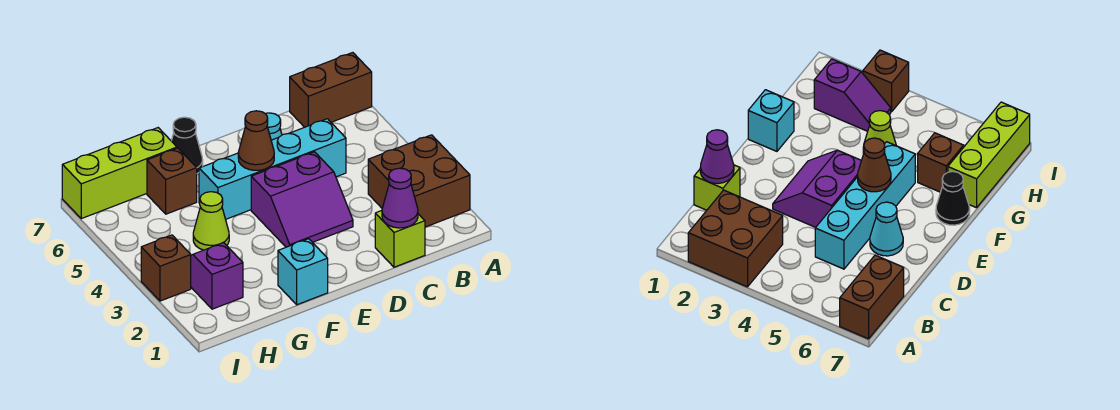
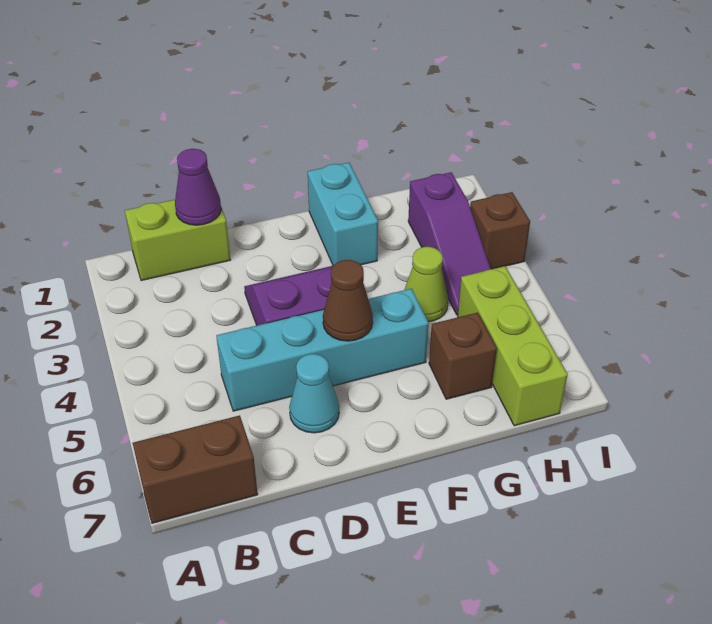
brown 2x2 brick [368,135,470,227] -> none
lime 1x1 brick [375,211,425,267] -> lime 1x2 brick [125,200,230,281]
cyan 1x1 brick [278,239,328,305] -> cyan 1x2 brick [308,162,378,266]
black 1x1 cone [172,117,203,173] -> none
lime 1x3 brick [62,128,177,219] -> lime 1x3 brick turned to [458,266,568,426]
purple 1x2 slope [191,243,243,309] -> purple 1x3 slope [408,172,491,315]

